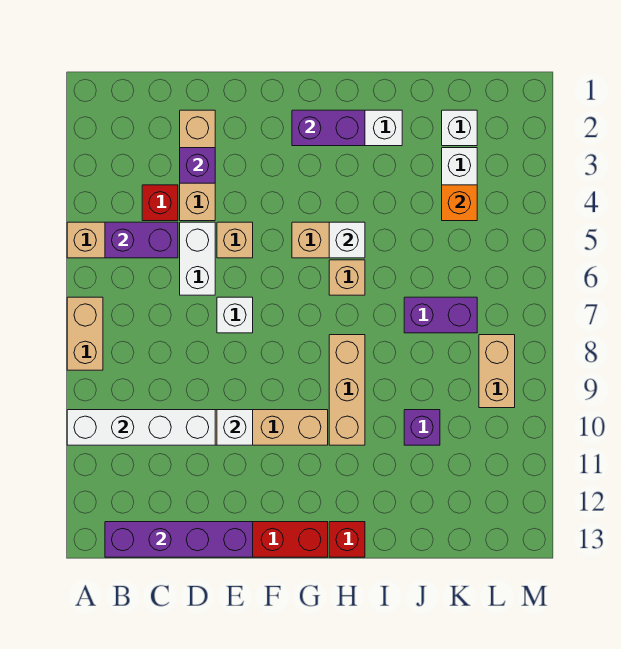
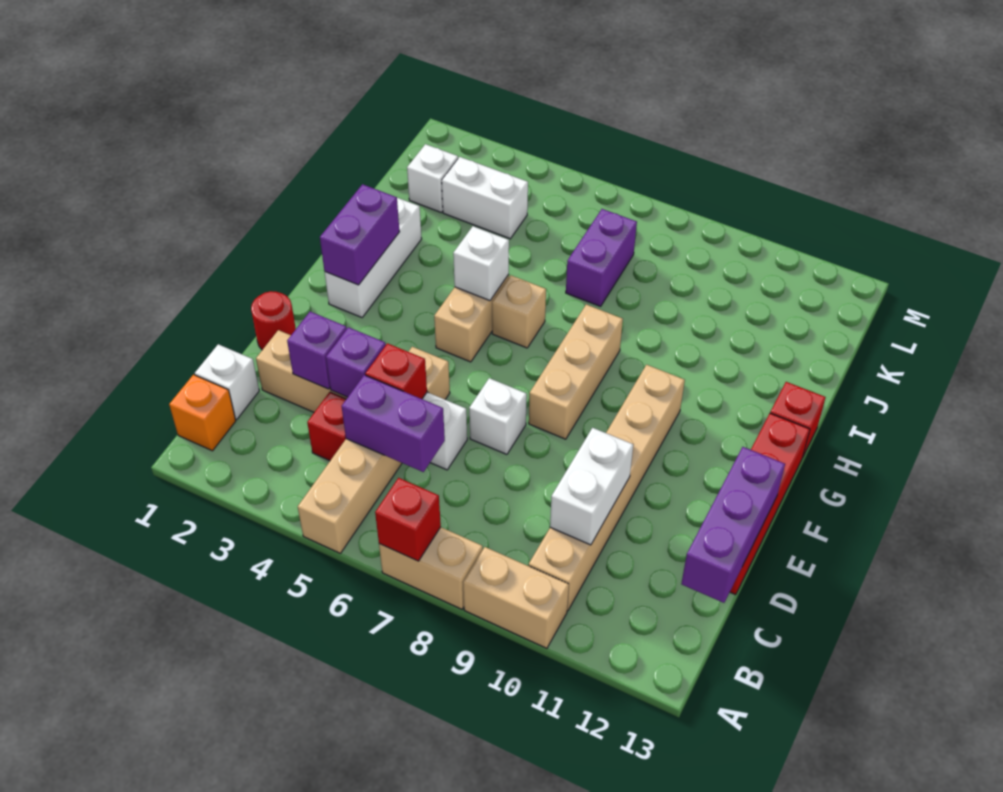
none -> red 1x1 brick [375,478,441,561]
white 1x4 brick [67,410,215,445] -> white 1x2 brick [550,428,633,545]
purple 1x2 brick [105,222,178,258] -> purple 1x2 brick turned to [342,375,445,472]
purple 1x4 brick [105,522,253,557] -> purple 1x3 brick [681,447,785,603]
none -> red 1x1 brick [365,343,427,399]
none -> red 1x1 round brick [251,291,296,350]
white 1x1 brick [217,410,253,445] -> white 1x1 brick moved to [195,344,259,420]
tan 1x3 brick [329,335,365,445] -> tan 1x3 brick turned to [529,304,623,439]
purple 1x1 brick [404,410,440,445] -> purple 1x1 brick moved to [326,327,386,397]
orange 1x1 brick [442,185,477,221] -> orange 1x1 brick moved to [169,375,236,451]
tan 1x2 brick [479,335,515,408] -> tan 1x2 brick moved to [463,547,569,648]

